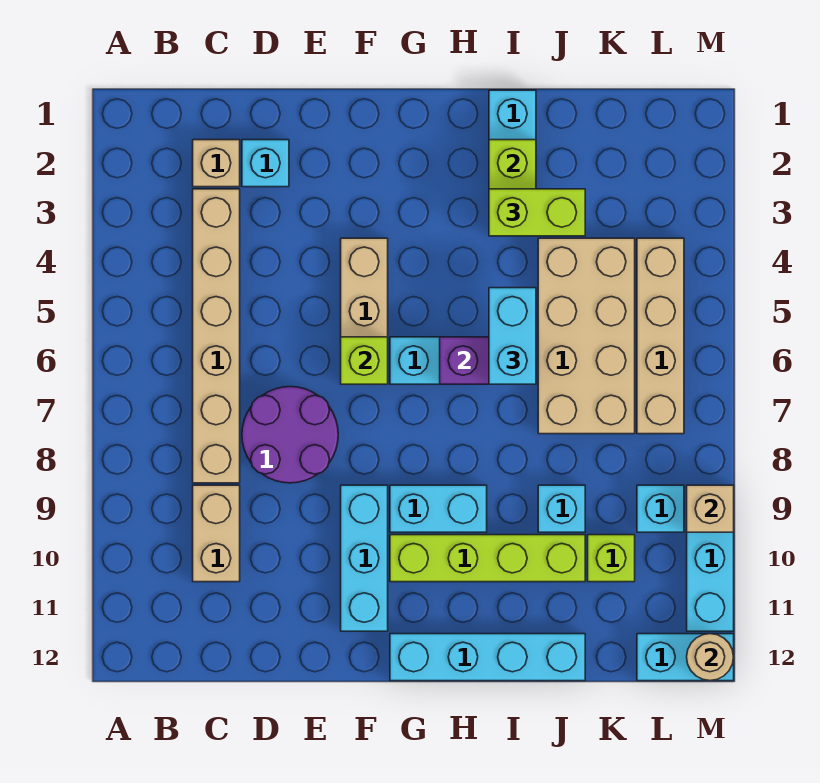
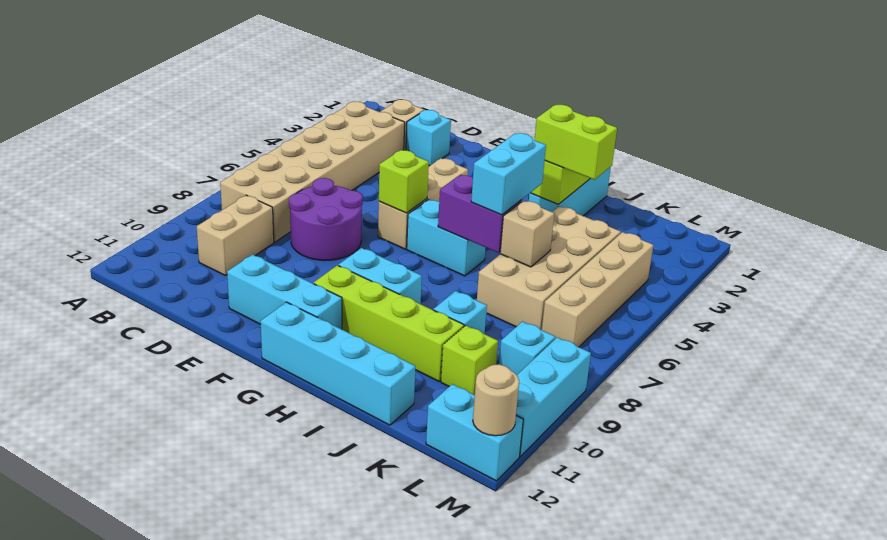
tan 1x6 brick [193,189,240,483] -> tan 2x6 brick [220,102,405,242]
cyan 1x3 brick [341,485,388,631] -> cyan 1x3 brick turned to [227,254,342,329]
tan 1x1 brick [687,485,734,532] -> tan 1x1 brick moved to [500,200,554,267]

